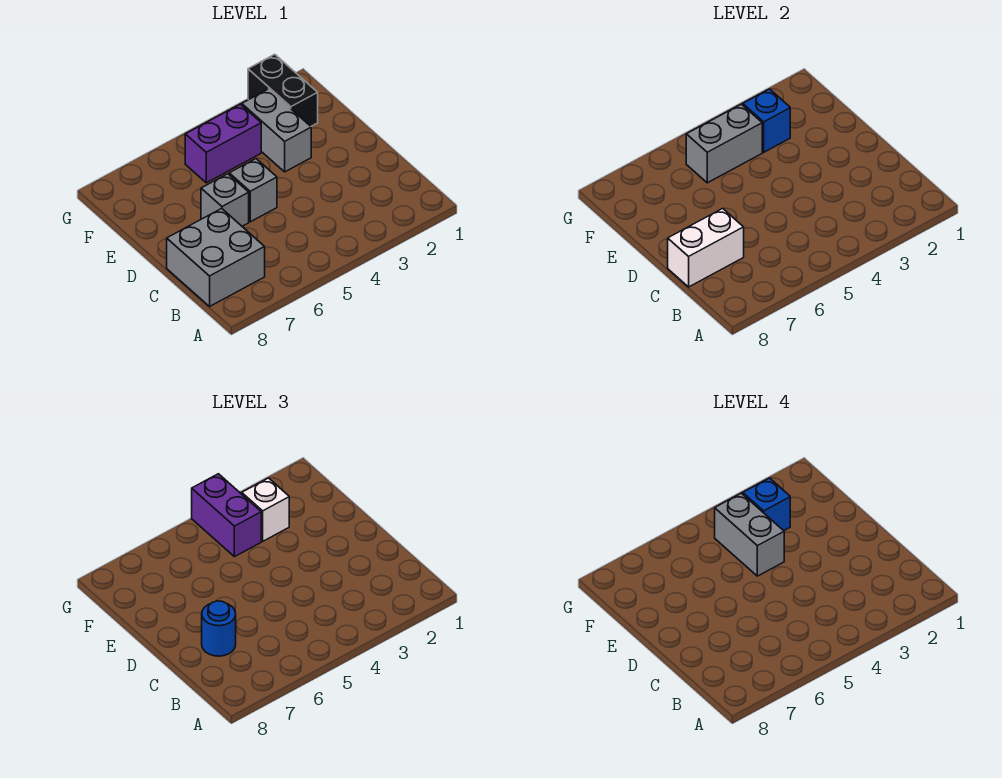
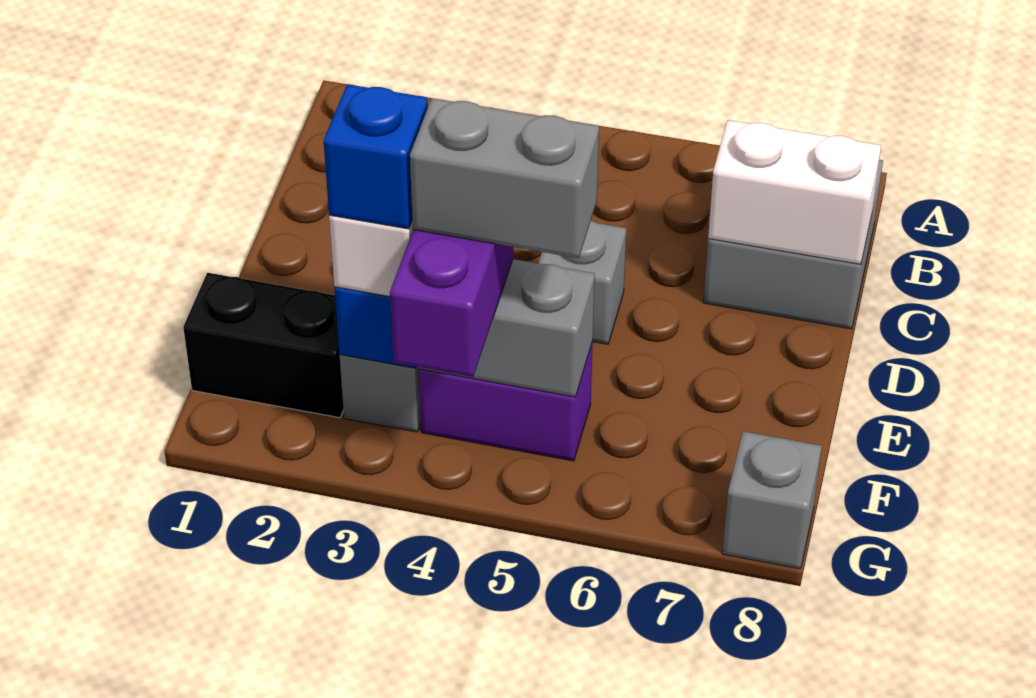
blue 1x1 round brick [202,601,236,656] -> none
grey 1x1 brick [201,174,249,226] -> grey 1x1 brick moved to [722,431,822,569]
grey 1x2 brick [715,493,784,576] -> grey 1x2 brick turned to [410,98,599,258]
black 1x2 brick [248,54,318,126] -> black 1x2 brick turned to [183,273,343,418]

